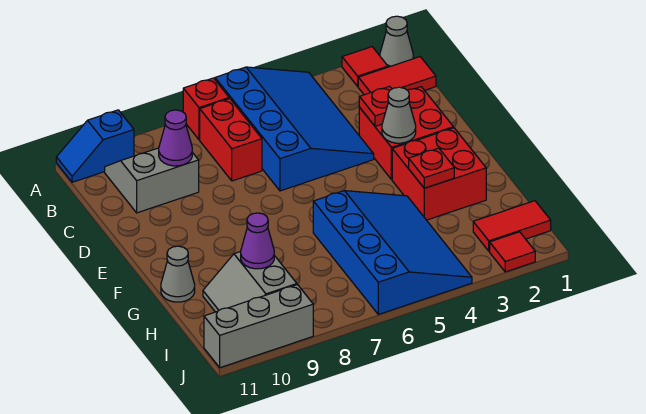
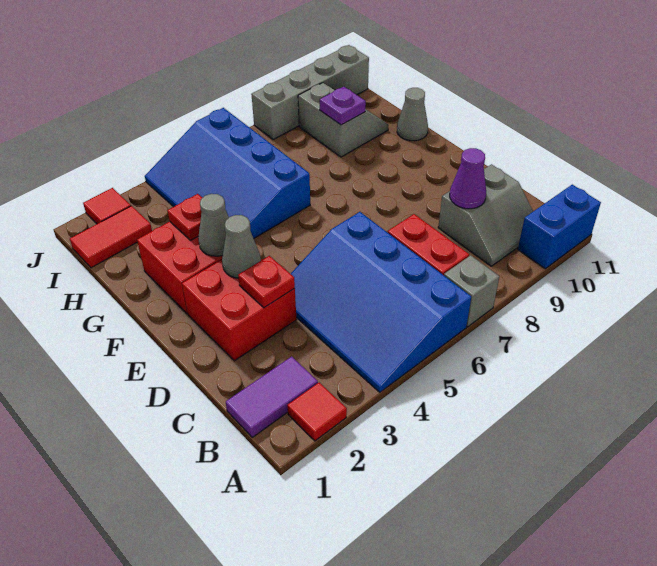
grey 1x1 cone [380,16,413,67] -> grey 1x1 cone moved to [198,194,229,256]
red 1x1 brick [183,78,229,140] -> grey 1x1 brick [444,255,499,327]
blue 1x2 slope [56,110,134,182] -> blue 1x2 brick [518,185,601,269]
red 1x2 tile [358,57,436,95] -> purple 1x2 tile [226,356,318,437]
purple 1x1 cone [241,213,274,269] -> purple 1x1 plate [320,87,366,125]
grey 1x3 brick [204,285,313,368] -> grey 1x4 brick [251,45,369,139]

